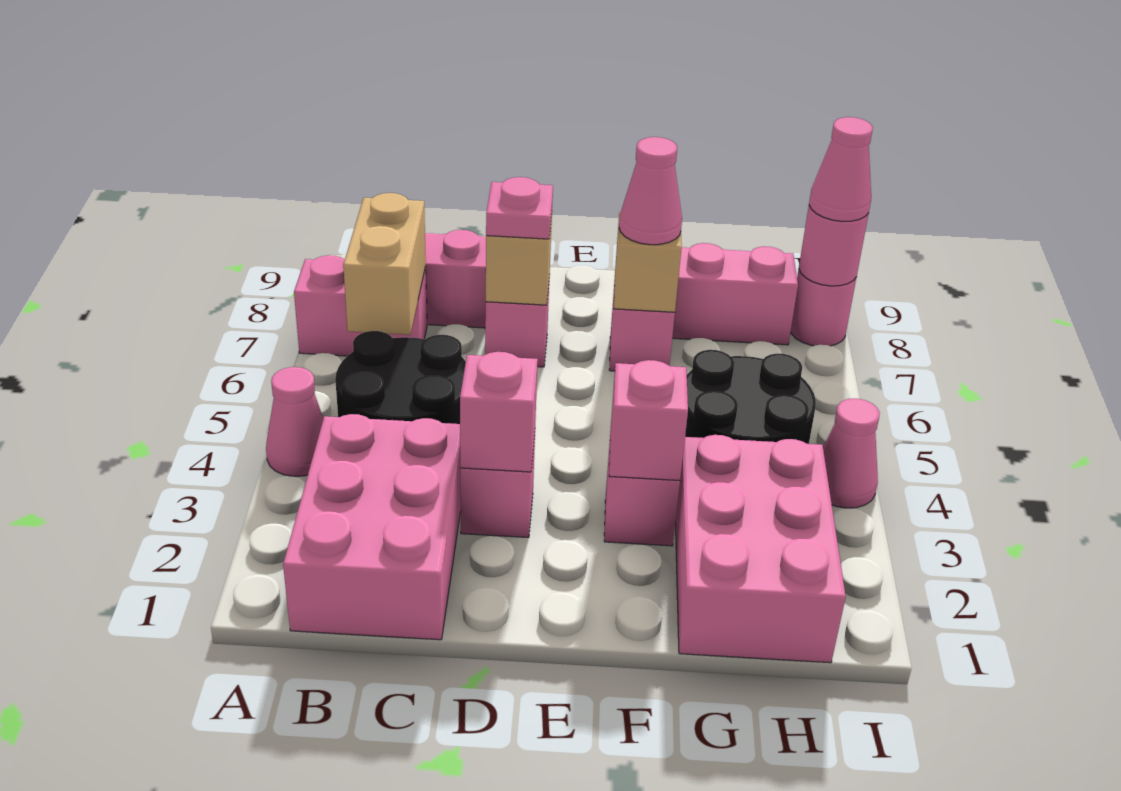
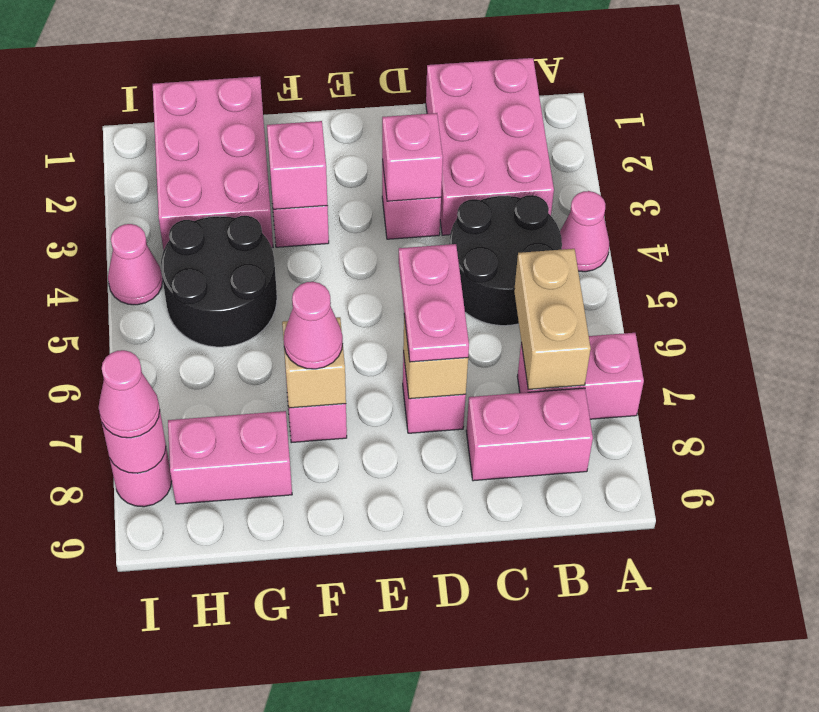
pink 1x1 plate [486,177,553,239] -> pink 1x2 plate [399,244,469,362]

